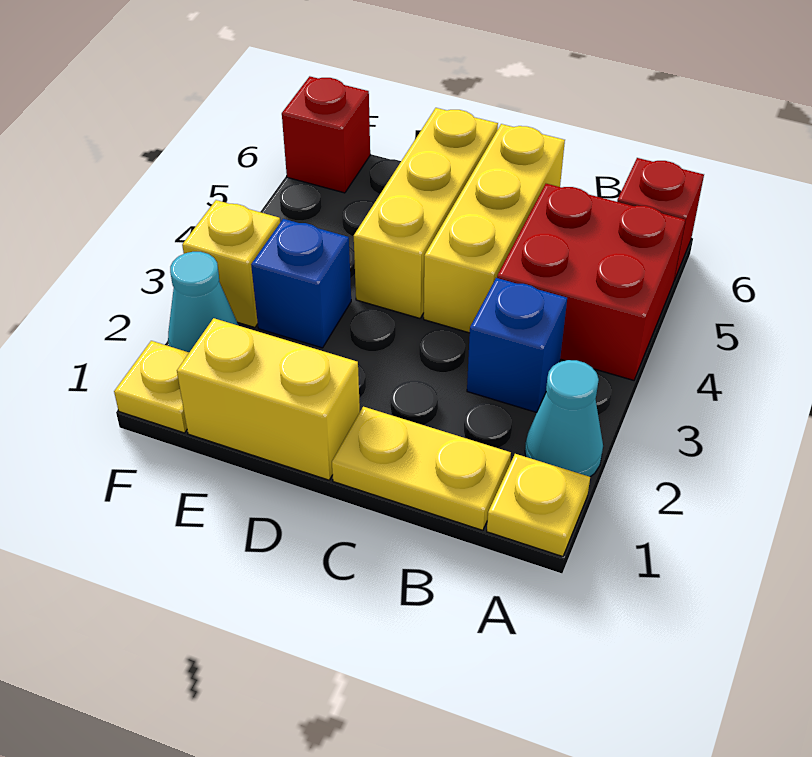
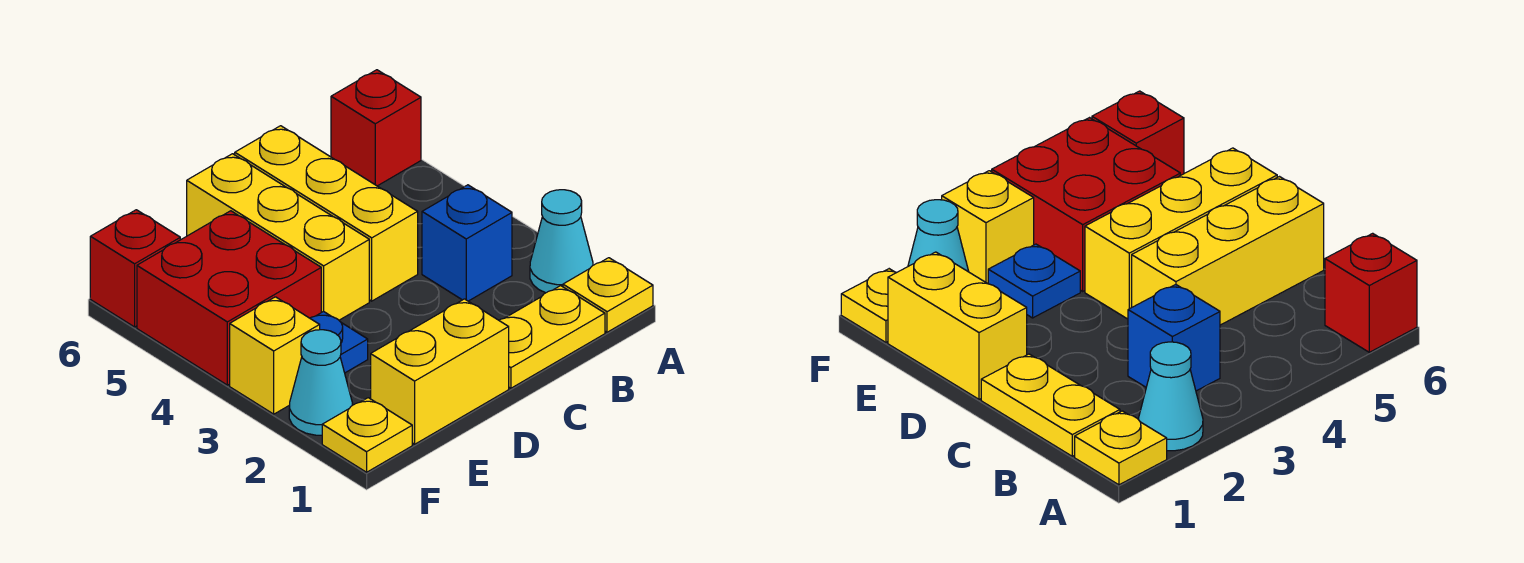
red 2x2 brick [497,184,685,380] -> red 2x2 brick moved to [137,211,321,385]
blue 1x1 brick [251,219,351,348] -> blue 1x1 plate [310,311,368,373]

